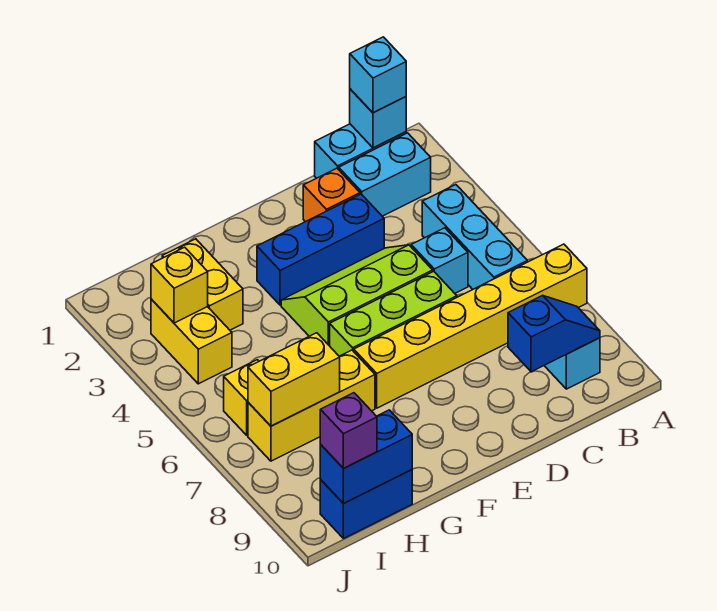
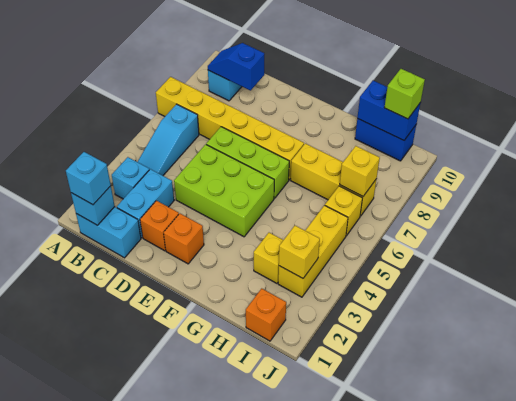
cyan 1x2 brick [339,133,431,216] -> cyan 1x2 brick turned to [117,169,174,238]
cyan 1x3 brick [422,185,527,289] -> cyan 1x3 slope [138,104,199,176]
cyan 1x1 brick [411,228,468,293] -> cyan 1x1 brick moved to [112,157,149,199]
blue 1x3 brick [257,194,384,305] -> none
lime 2x3 slope [281,245,433,346] -> lime 2x3 brick [174,144,274,237]
none -> orange 1x1 brick [164,214,204,264]
yellow 1x2 brick [162,239,243,330] -> yellow 1x1 brick [254,233,283,283]
yellow 1x2 brick [248,333,340,426] -> yellow 1x1 brick [340,146,380,196]
none -> orange 1x1 brick [246,289,286,341]
yellow 1x2 brick [151,299,232,384] -> yellow 1x3 brick [278,205,348,297]
purple 1x1 brick [320,393,377,469] -> lime 1x1 brick [384,69,425,119]

